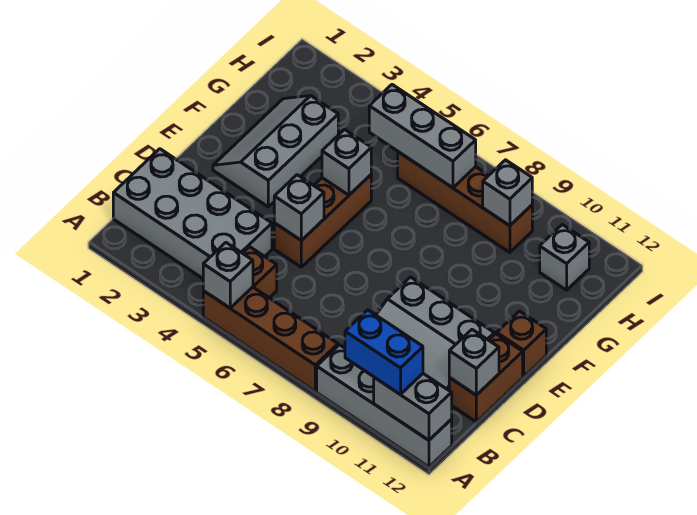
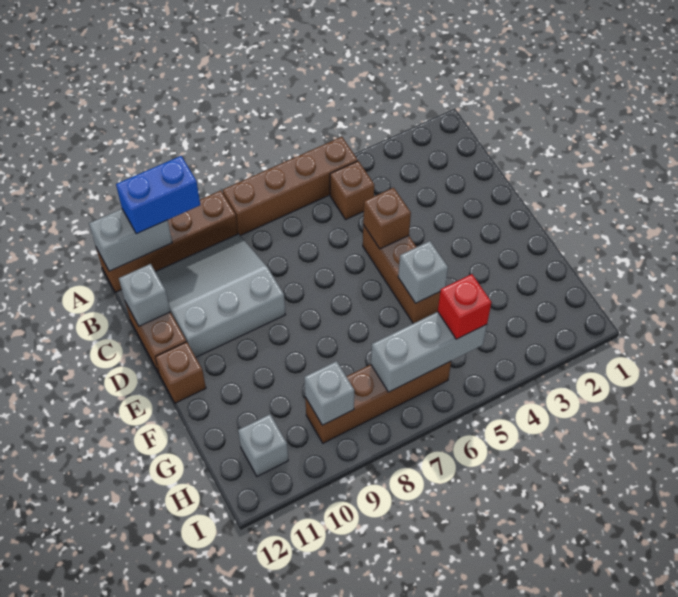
grey 1x1 brick [203,243,253,308] -> none
grey 1x4 brick [317,345,452,467] -> brown 1x4 brick [96,191,238,292]
grey 2x4 brick [113,149,272,278] -> none
grey 1x1 brick [274,175,324,241] -> brown 1x1 brick [363,188,411,249]
grey 2x3 slope [213,96,338,207] -> none
none -> red 1x1 brick [438,274,491,339]

